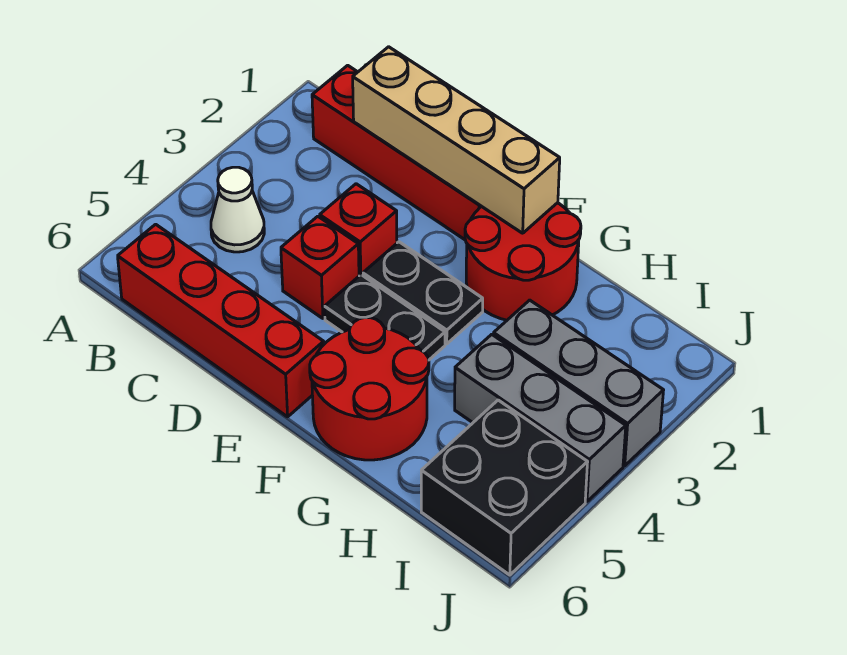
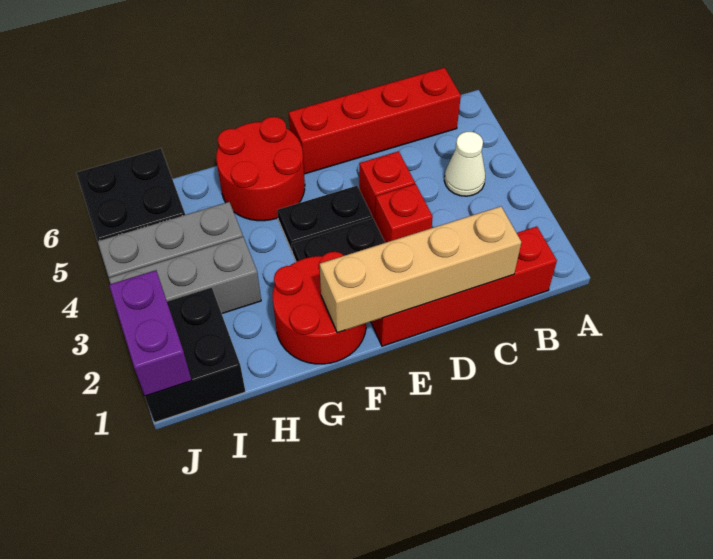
none -> black 2x2 brick [145,288,245,422]
none -> purple 1x2 brick [109,270,192,396]

